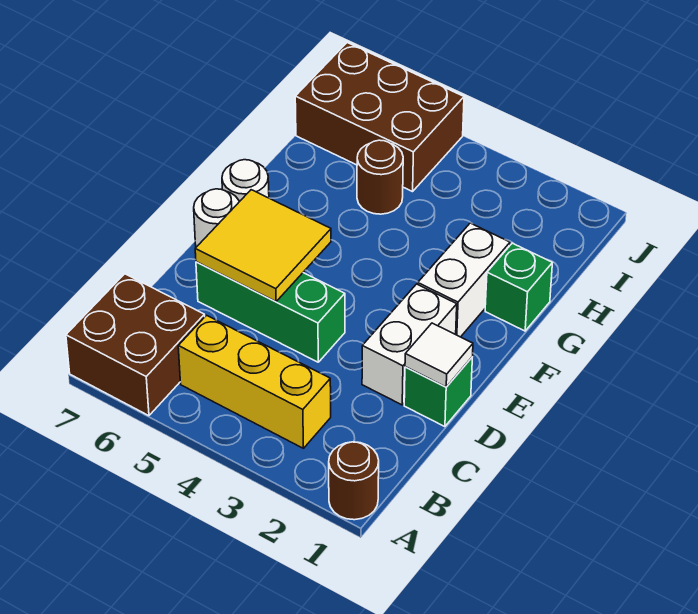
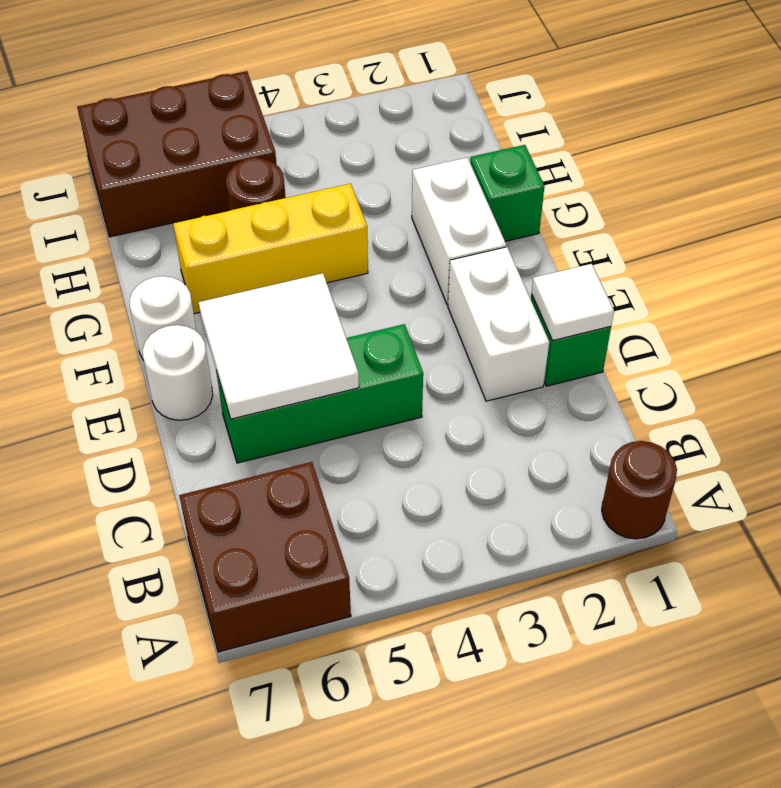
yellow 1x3 brick [178,315,331,448] -> yellow 1x3 brick moved to [173,184,368,314]
yellow 2x2 tile [195,190,331,301] -> white 2x2 tile [199,273,359,419]

